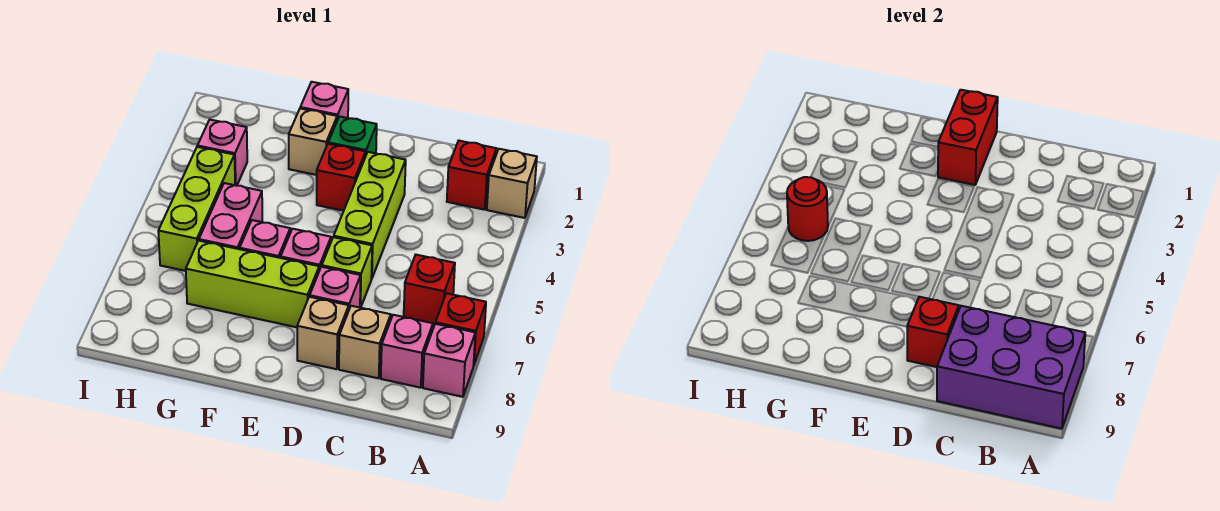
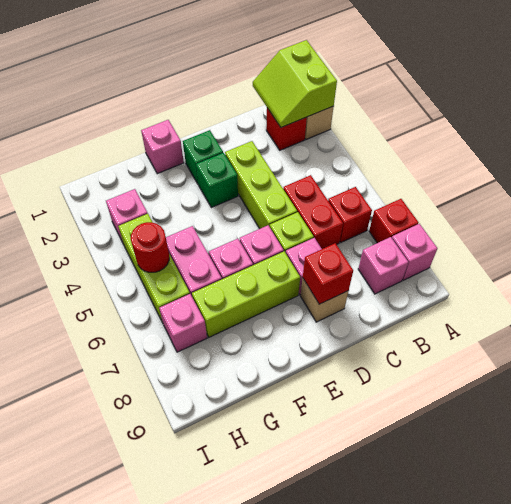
none -> lime 2x2 slope [253,40,337,127]
purple 2x3 brick [937,306,1085,429] -> none
tan 1x1 brick [339,306,391,378] -> none
red 1x2 brick [938,90,998,185] -> red 1x2 brick moved to [283,175,343,249]
red 1x1 brick [317,144,366,211] -> green 1x1 brick [196,153,238,208]
tan 1x1 brick [289,108,337,175] -> none
none -> pink 1x1 brick [159,294,207,352]

